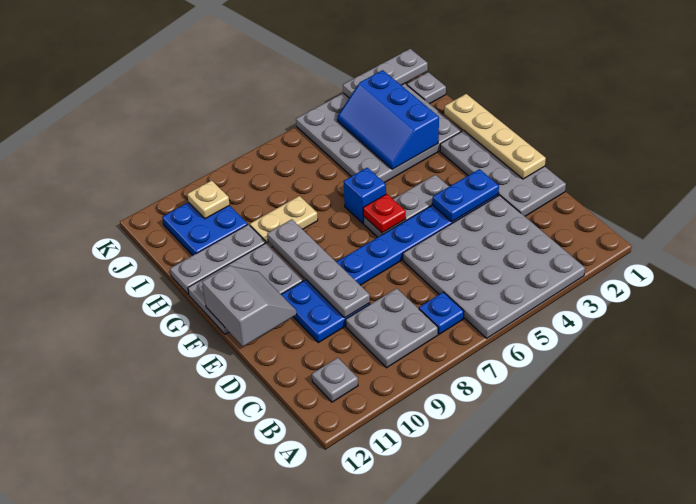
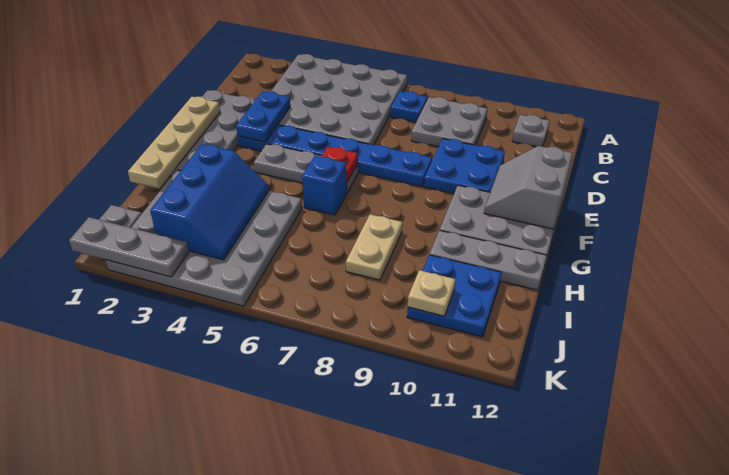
grey 1x4 plate [267,219,370,318] -> none
blue 1x2 plate [432,169,499,222] -> blue 1x2 plate turned to [236,91,290,142]
tan 1x2 plate [250,196,318,247] -> tan 1x2 plate turned to [346,214,402,280]

